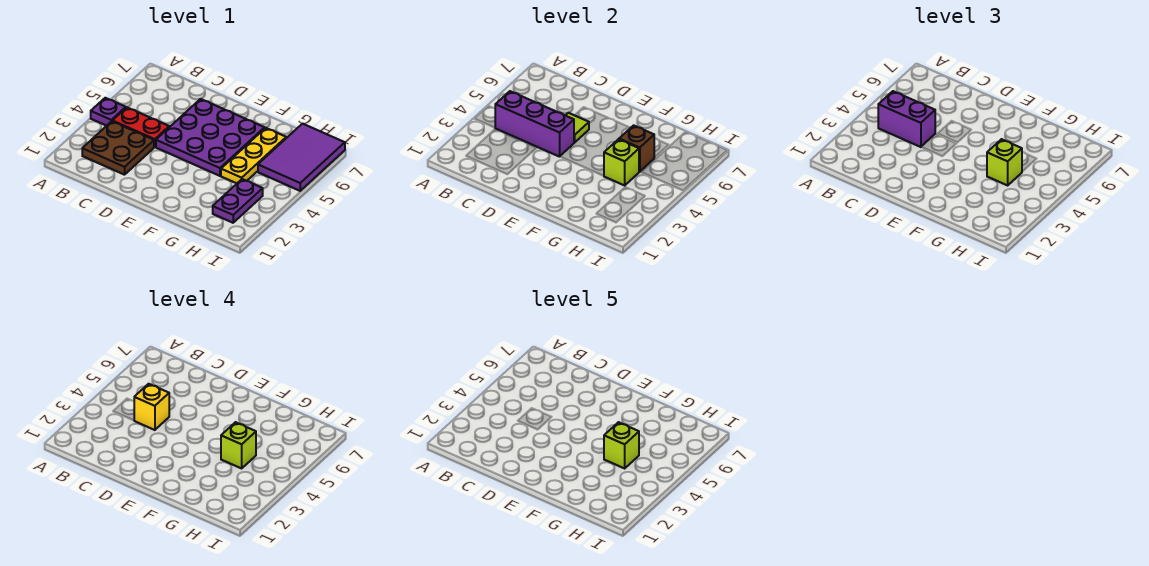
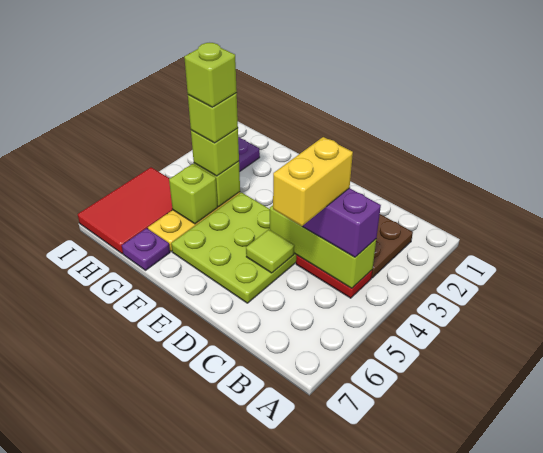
purple 1x1 plate [91,98,126,126] -> purple 1x1 plate moved to [122,228,170,270]
purple 1x3 brick [495,91,574,157] -> lime 1x3 brick [270,205,376,288]
yellow 1x1 brick [134,384,169,430] -> yellow 1x2 brick [273,137,353,226]
purple 3x3 plate [156,99,265,176] -> lime 3x3 plate [171,192,296,303]
brown 1x1 brick [619,125,654,172] -> lime 1x1 brick [169,164,218,224]
purple 2x3 tile [258,124,345,191] -> red 2x3 tile [78,167,173,254]

